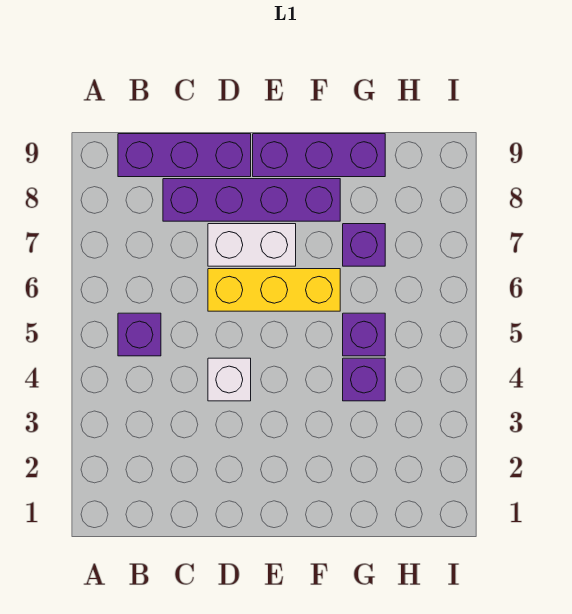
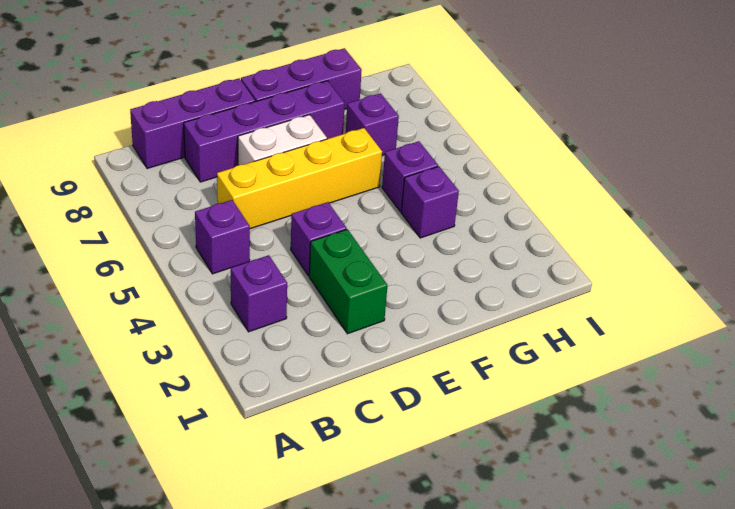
none -> purple 1x1 brick [231,255,287,332]
none -> green 1x2 brick [309,229,387,334]
white 1x1 brick [208,358,251,401] -> purple 1x1 brick [291,202,347,276]
yellow 1x3 brick [208,269,340,311] -> yellow 1x4 brick [217,128,382,229]

